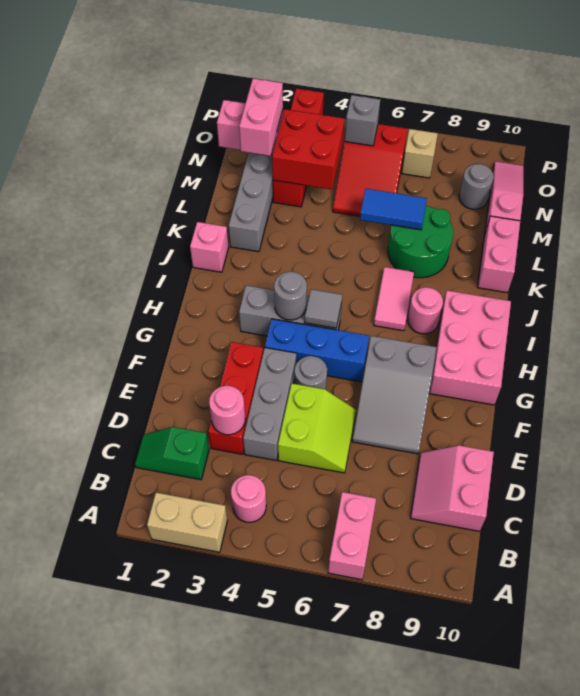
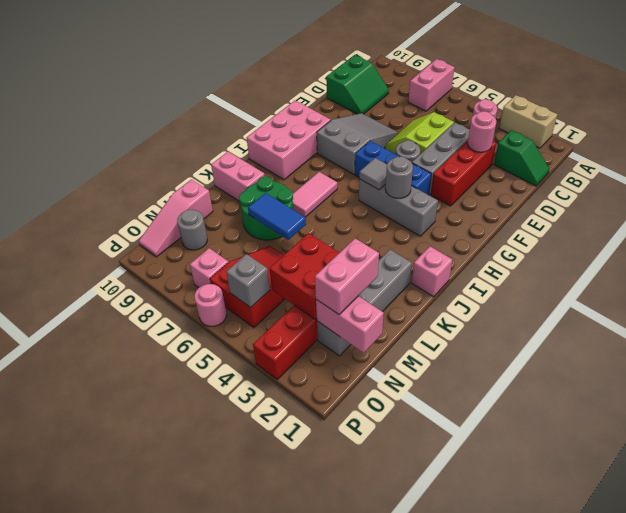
pink 2x2 slope [411,445,494,531] -> green 2x2 slope [326,55,389,114]
pink 1x1 round brick [408,287,443,334] -> pink 1x1 round brick moved to [195,284,227,326]
pink 1x2 brick [478,216,520,293] -> pink 1x2 brick turned to [211,152,265,201]
tan 1x1 brick [402,129,438,178] -> pink 1x1 brick [190,248,228,288]

